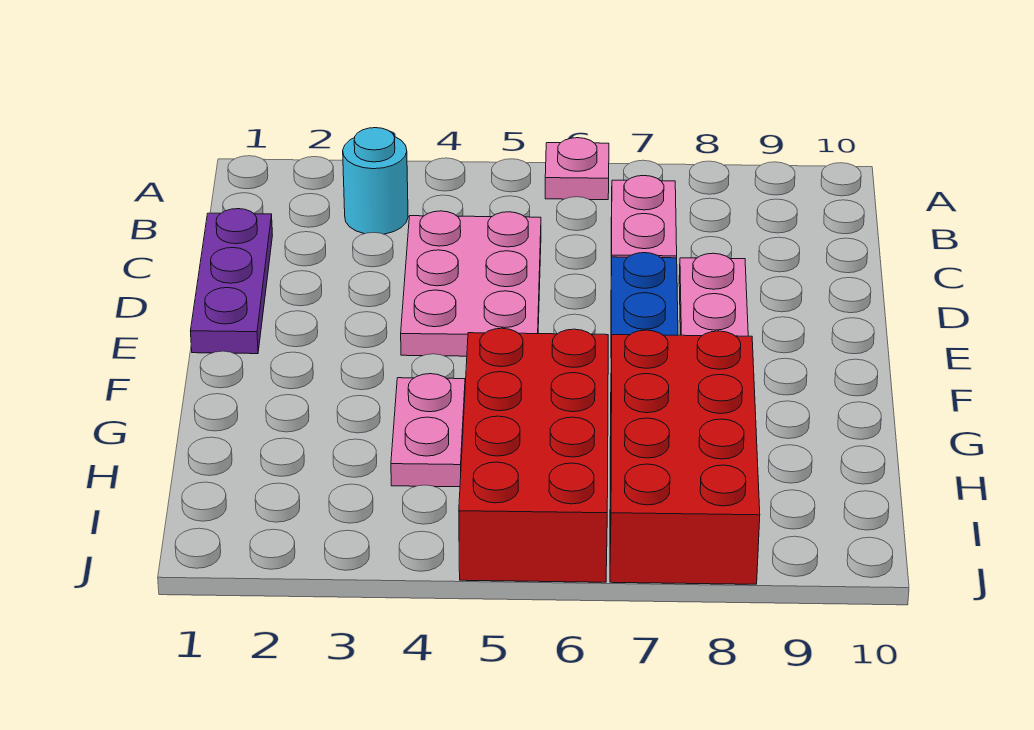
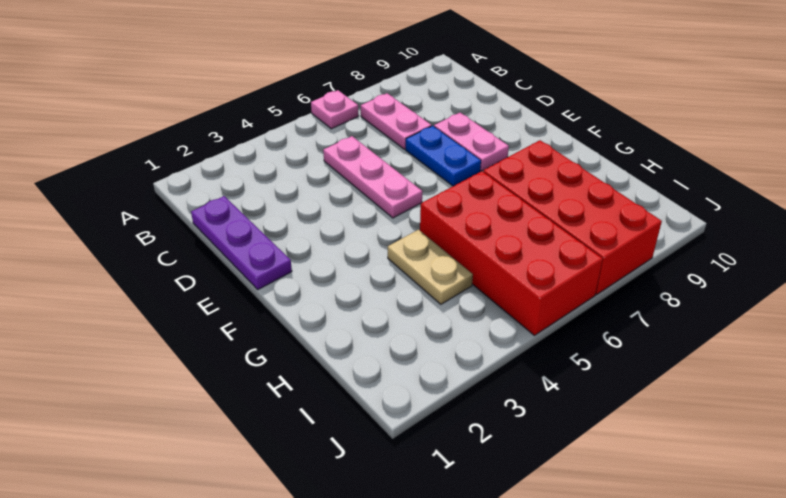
cyan 1x1 round brick [343,128,408,234] -> none
pink 2x3 plate [401,211,541,356] -> pink 1x3 plate [323,136,422,218]
pink 1x2 plate [391,374,465,487] -> tan 1x2 plate [388,230,473,304]

